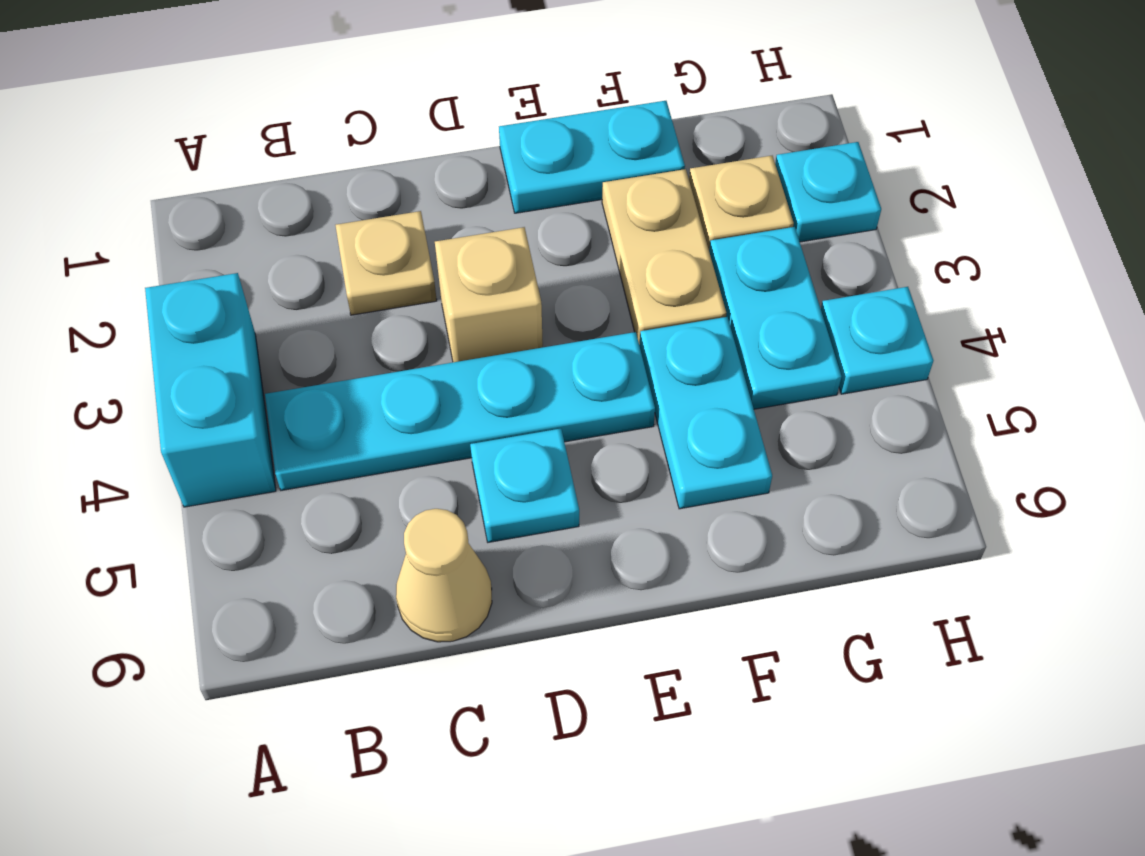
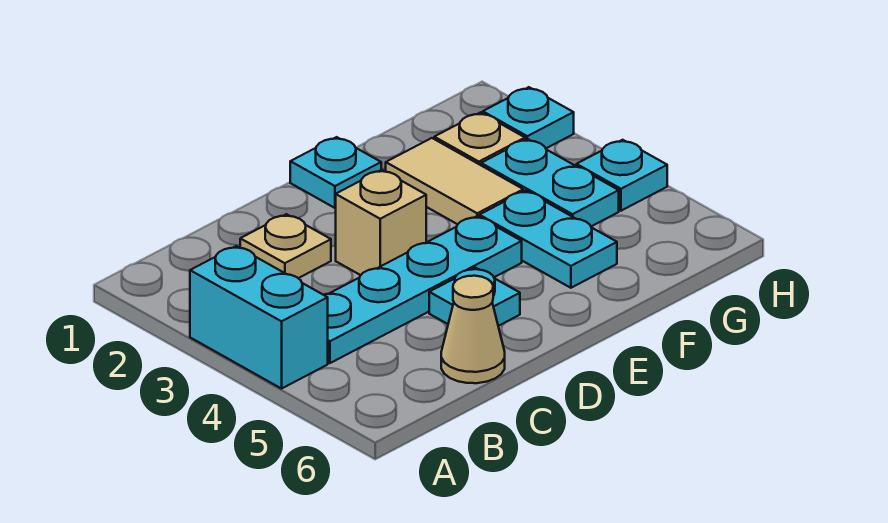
cyan 1x2 plate [499,101,685,213] -> cyan 1x1 plate [290,137,381,208]
tan 1x2 plate [602,169,726,345] -> tan 1x2 tile [386,138,523,224]

